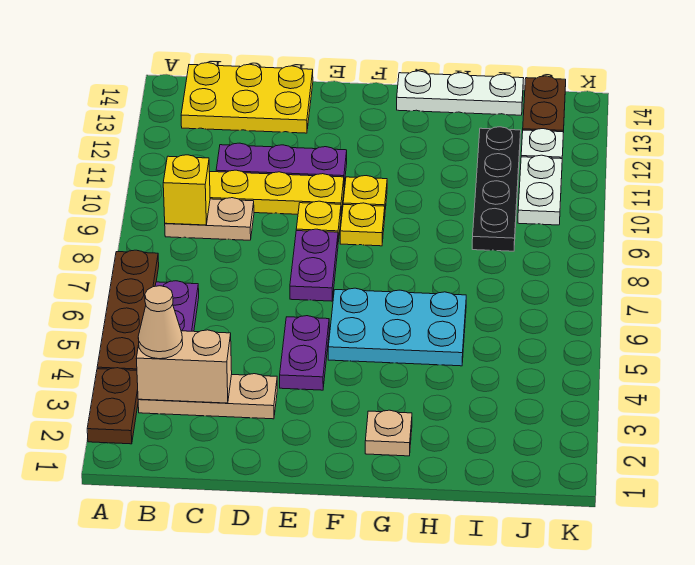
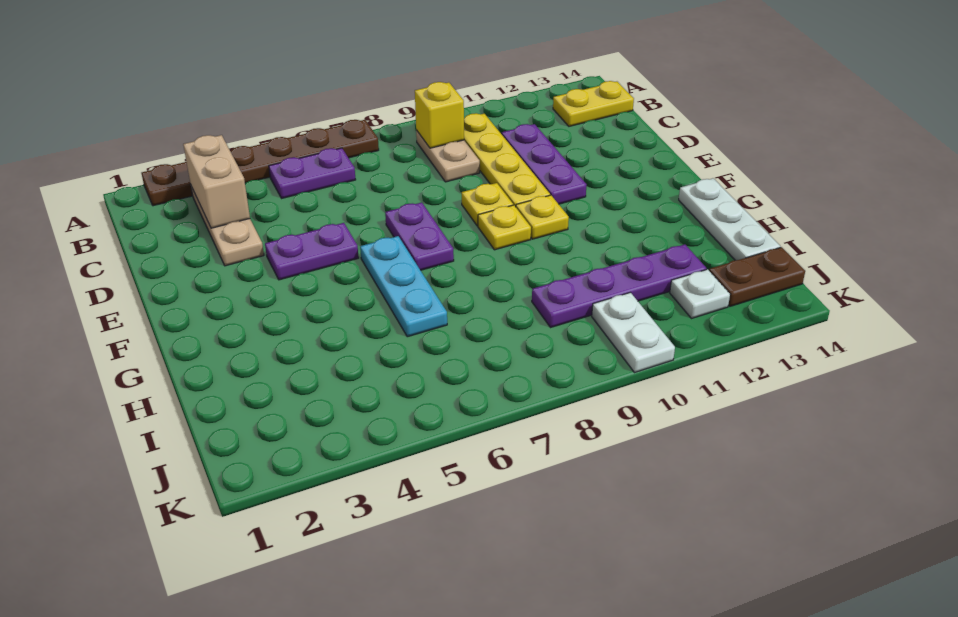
tan 1x1 cone [138,286,183,359] -> none
yellow 2x3 plate [181,63,313,133] -> yellow 1x2 plate [553,81,634,126]
purple 1x2 plate [290,229,338,301] -> purple 1x2 plate turned to [385,202,454,270]
cyan 2x3 plate [328,288,466,366] -> cyan 1x3 plate [360,236,447,337]
tan 1x1 plate [365,410,412,456] -> none
black 1x4 plate [472,127,521,251] -> purple 1x4 plate [532,244,707,328]
white 1x2 plate [518,155,562,225] -> white 1x2 plate turned to [592,292,675,373]

